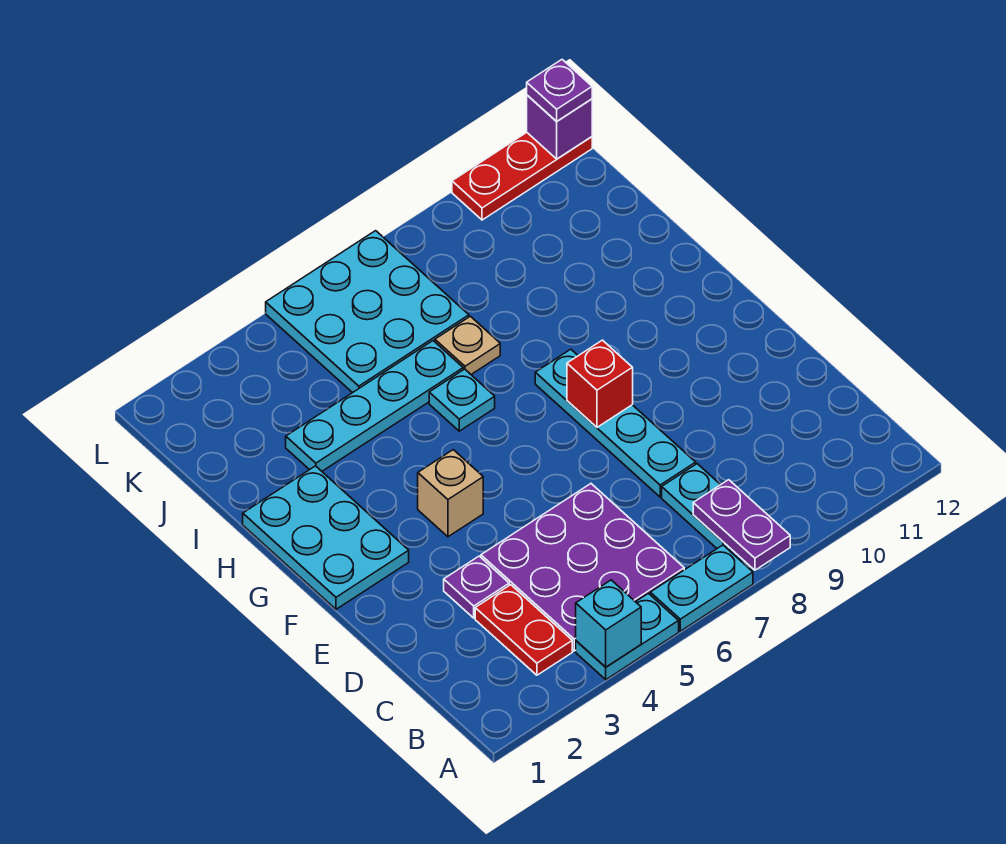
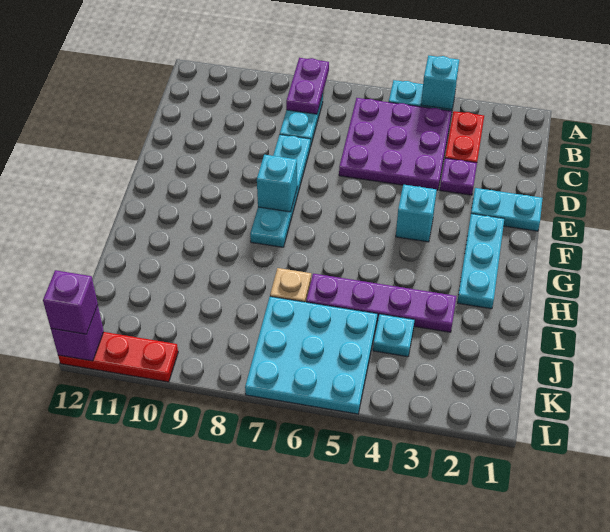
cyan 1x2 plate [650,545,753,631] -> cyan 1x2 plate moved to [471,188,543,231]
cyan 2x3 plate [243,466,409,609] -> cyan 1x3 plate [457,214,504,309]
tan 1x1 brick [418,450,483,537] -> cyan 1x1 brick [396,185,437,242]
red 1x1 brick [567,340,633,427] -> cyan 1x1 brick [257,155,297,212]
cyan 1x1 plate [429,369,495,431] -> cyan 1x1 plate moved to [373,314,414,357]
cyan 1x4 plate [286,341,463,471] -> purple 1x4 plate [306,274,456,332]
purple 1x1 plate [527,60,592,121] -> purple 1x1 brick [43,270,98,334]

